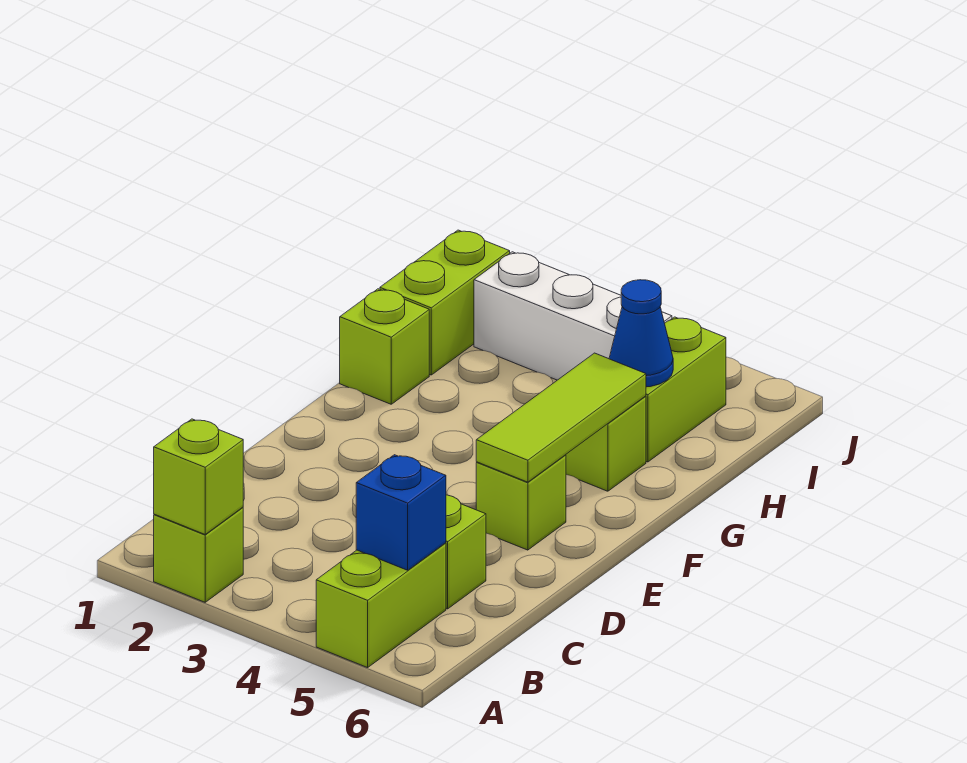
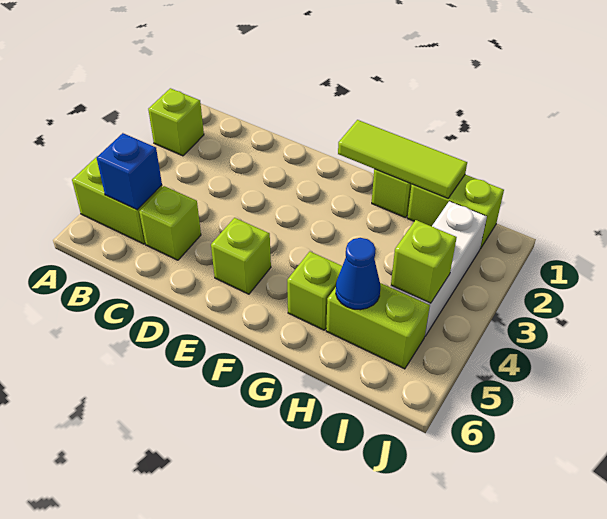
lime 1x1 brick [154,419,243,534] -> lime 1x1 brick moved to [391,220,457,303]
lime 1x3 tile [476,353,646,482] -> lime 1x3 tile moved to [338,120,467,198]

